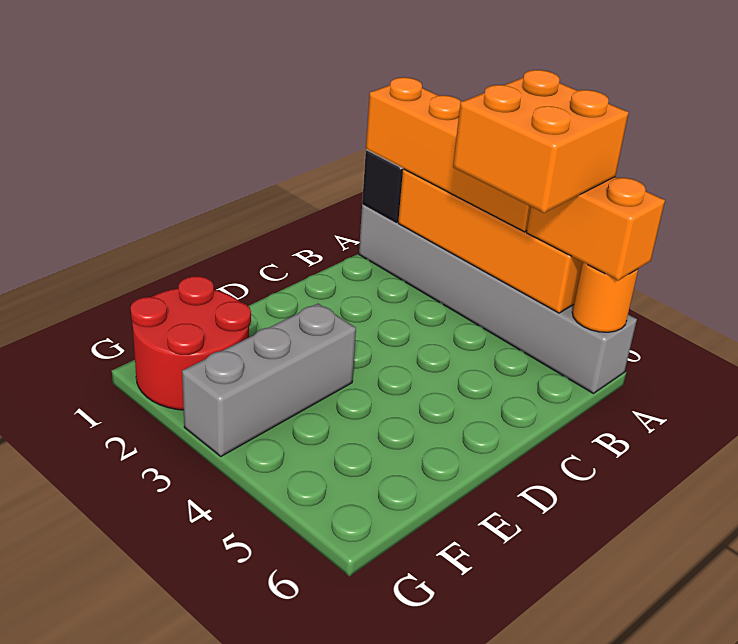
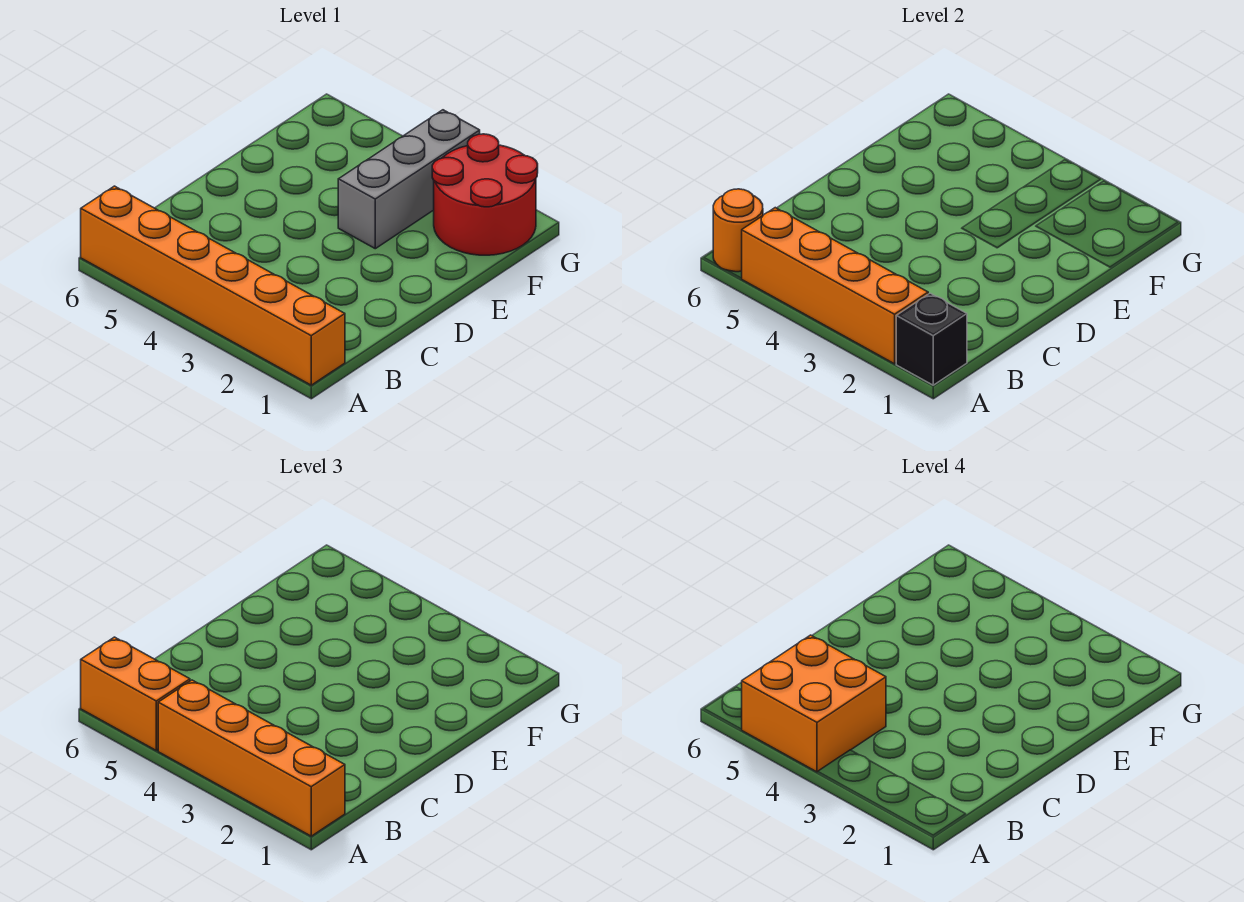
grey 1x6 brick [359,204,637,394] -> orange 1x6 brick [81,186,345,385]

